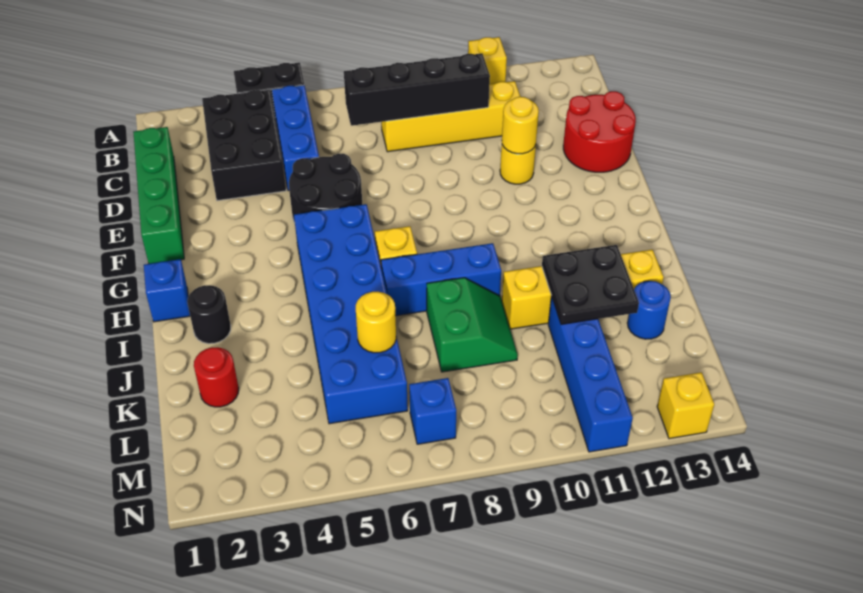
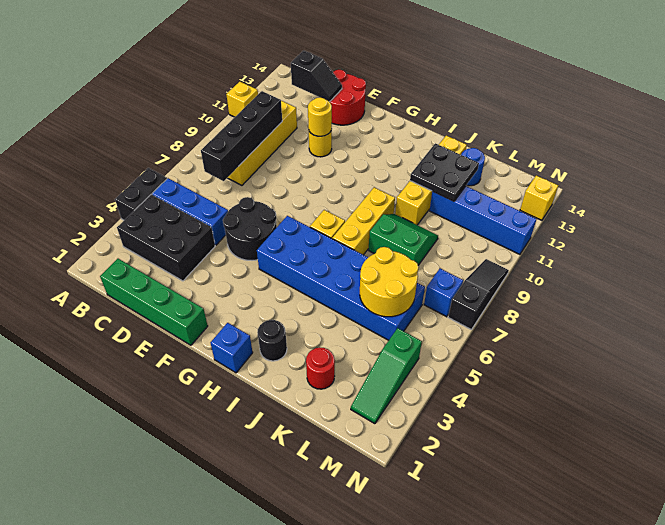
none -> black 1x2 slope [291,50,342,102]
blue 1x3 brick [381,243,501,316] -> yellow 1x3 brick [332,187,395,255]
yellow 1x1 round brick [356,292,396,353] -> yellow 2x2 round brick [360,247,419,317]
none -> green 1x3 slope [351,328,422,424]
none -> black 1x3 slope [448,259,509,330]

